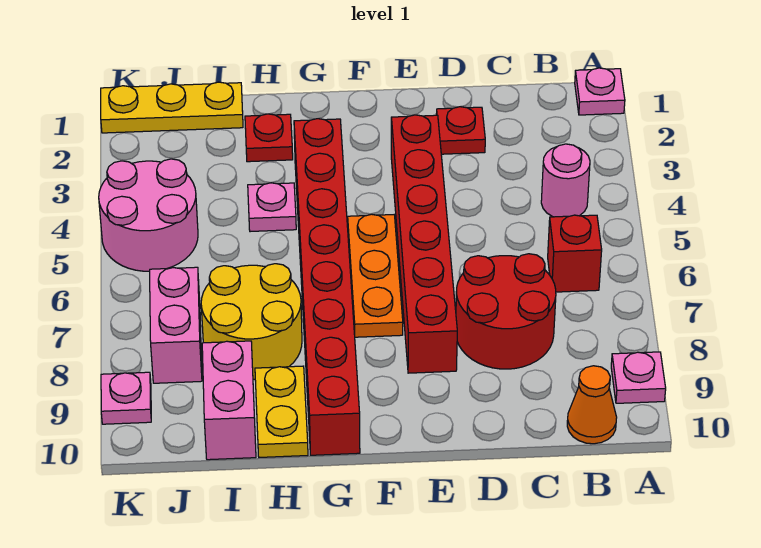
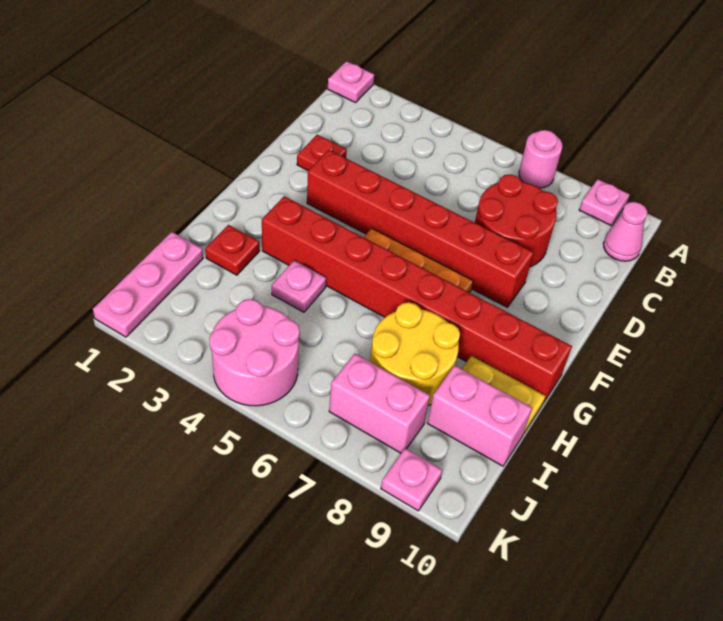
pink 1x1 round brick [541,144,590,217] -> pink 1x1 round brick moved to [519,130,562,188]
red 1x1 brick [548,215,602,292] -> none
orange 1x1 cone [567,366,617,444] -> pink 1x1 cone [603,202,647,261]
yellow 1x3 plate [101,82,243,133] -> pink 1x3 plate [93,232,203,337]

